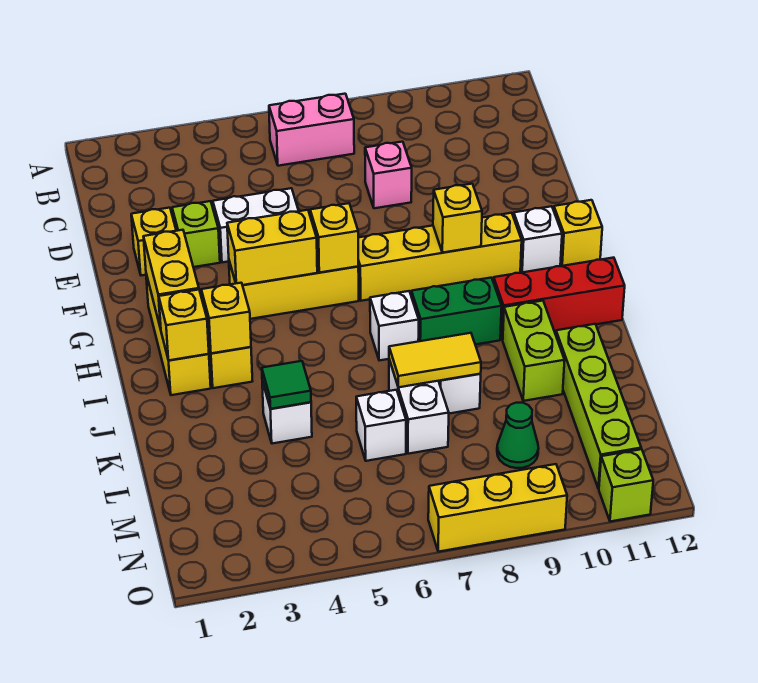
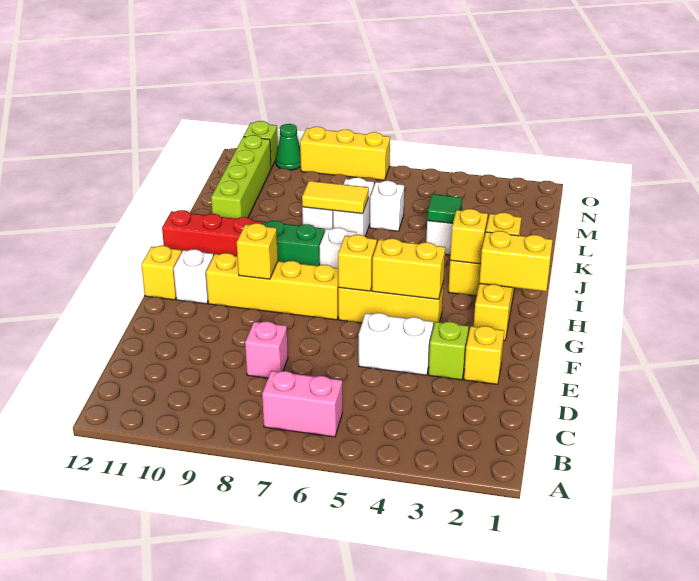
yellow 1x2 brick [143,230,199,329] -> yellow 1x2 brick turned to [479,231,553,291]
lime 1x2 brick [503,301,565,401] -> none
green 1x1 cone [497,403,539,468] -> green 1x1 cone moved to [276,124,301,170]

